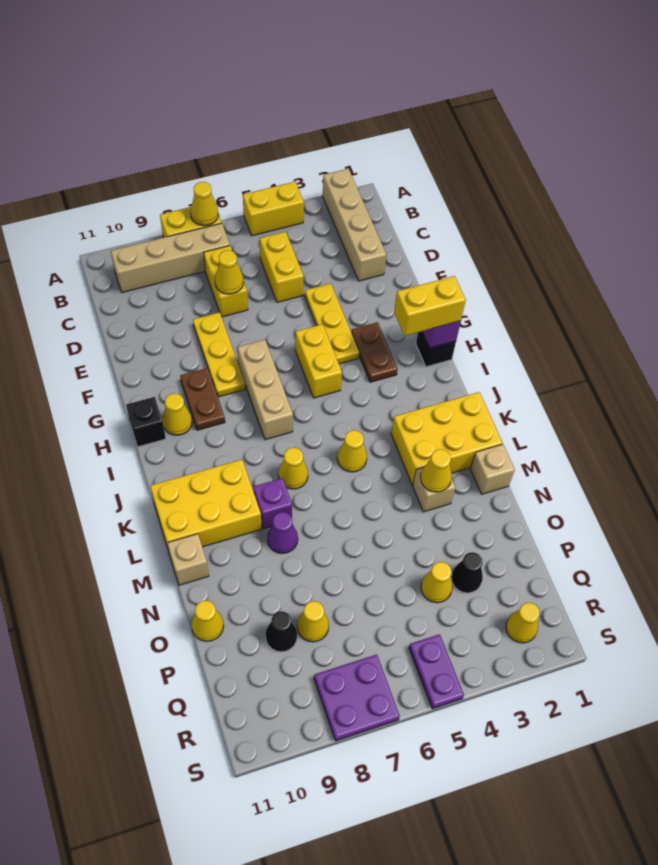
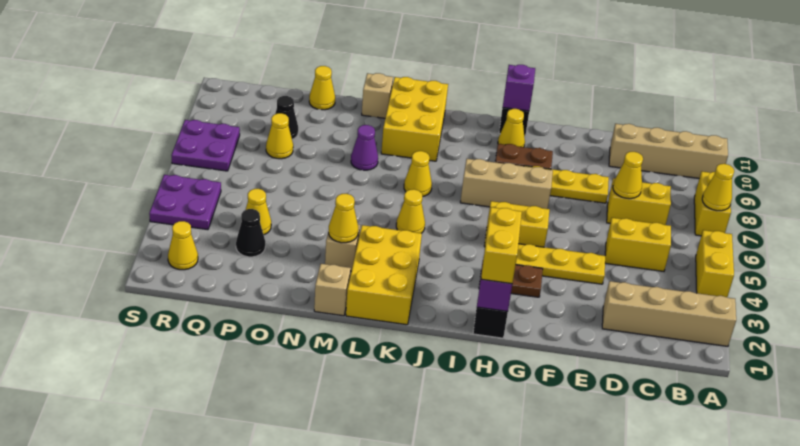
tan 1x4 brick [111,223,230,292] -> tan 1x4 brick turned to [609,124,728,178]
purple 1x1 brick [253,478,292,529] -> purple 1x1 brick moved to [503,65,535,111]
purple 1x2 plate [409,634,464,709] -> purple 2x2 plate [149,175,221,230]

